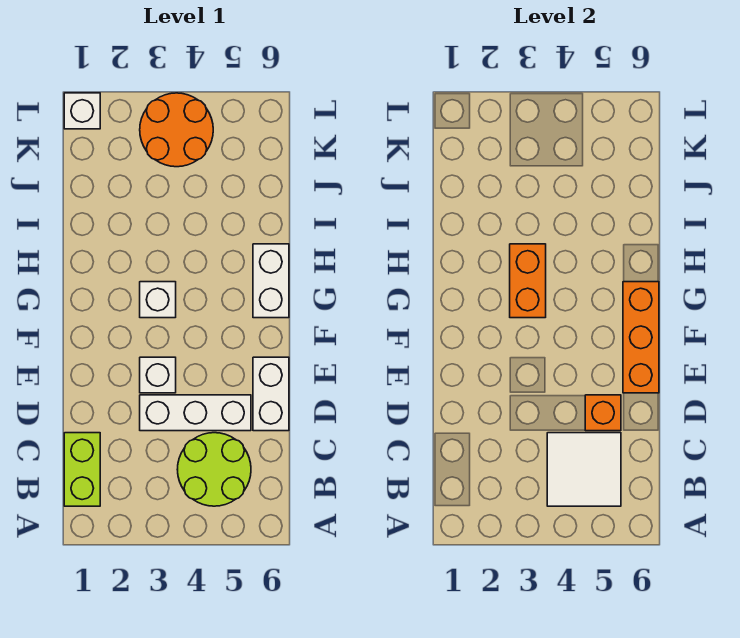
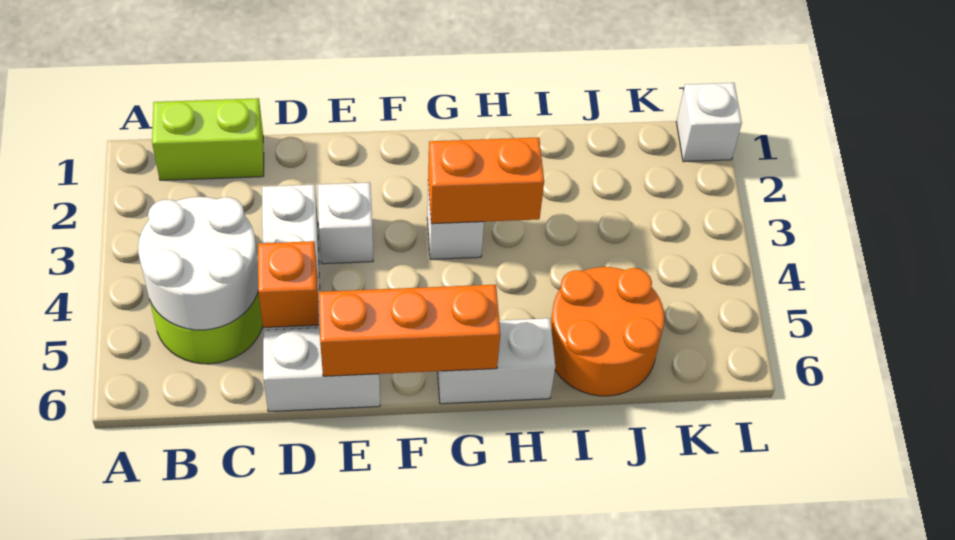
white 2x2 tile [547,433,621,506] -> white 2x2 round brick [138,197,258,330]
orange 2x2 round brick [140,93,213,167] -> orange 2x2 round brick moved to [551,267,664,396]

